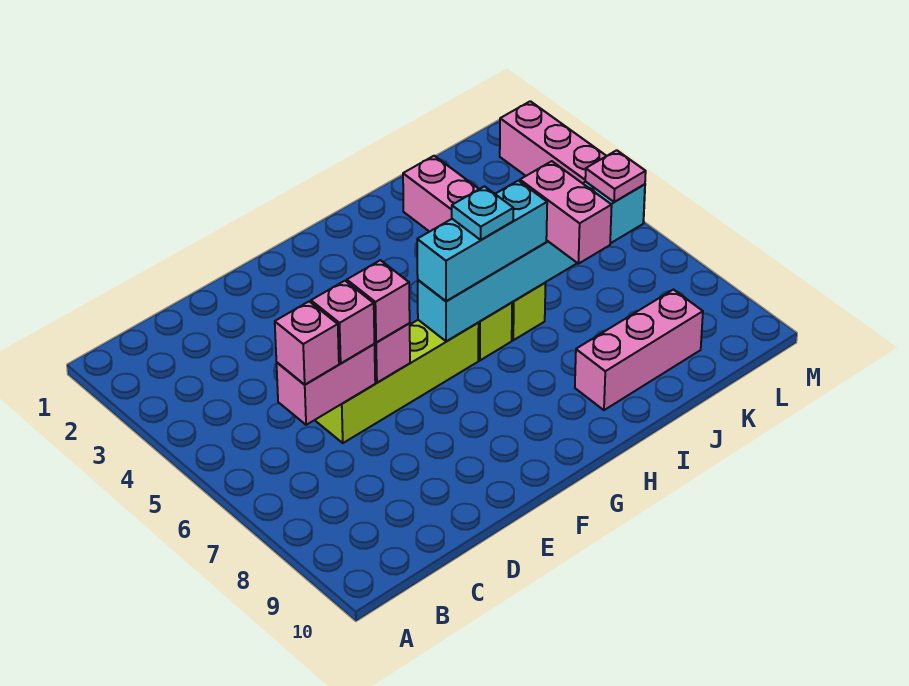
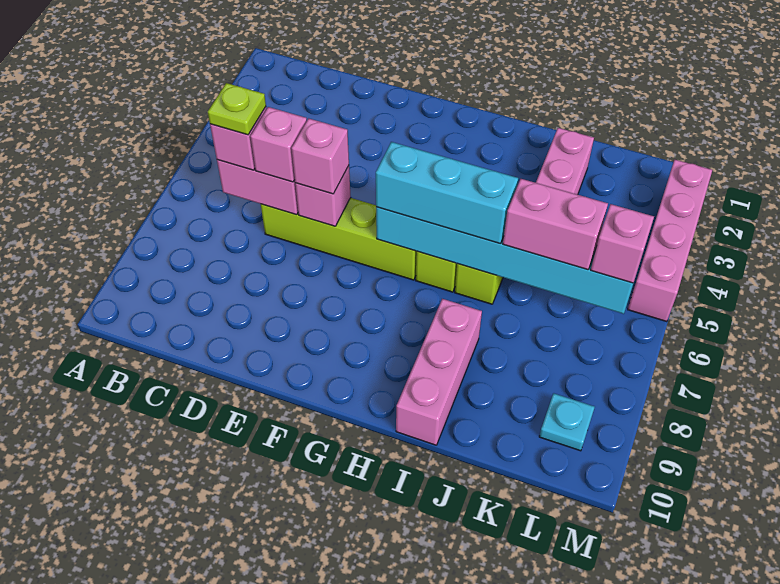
none -> lime 1x1 plate [208,83,266,135]
cyan 1x1 plate [452,186,513,240] -> cyan 1x1 plate moved to [539,393,595,451]
pink 1x3 brick [575,290,703,410] -> pink 1x3 brick turned to [396,299,482,445]
pink 1x2 brick [520,161,612,264] -> pink 1x2 brick turned to [503,179,608,270]
pink 1x1 plate [585,150,646,202] -> pink 1x1 brick [591,204,654,283]

